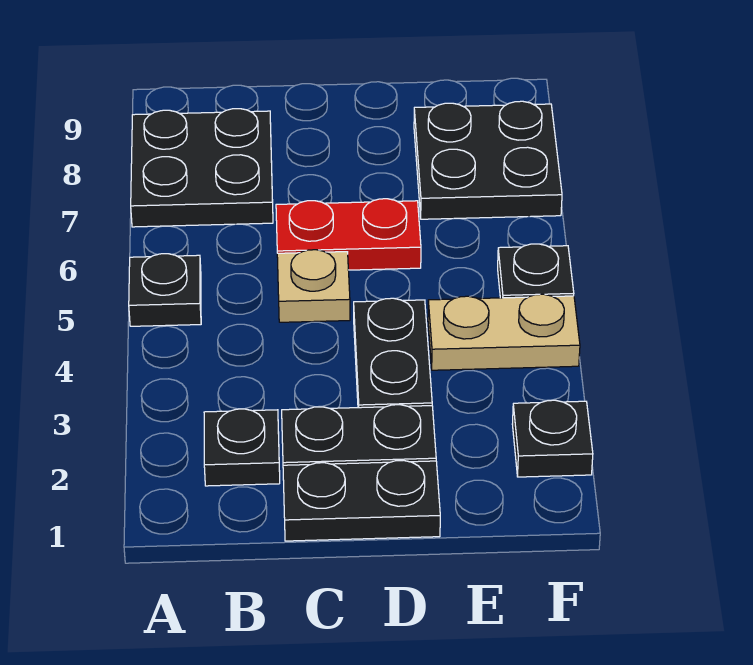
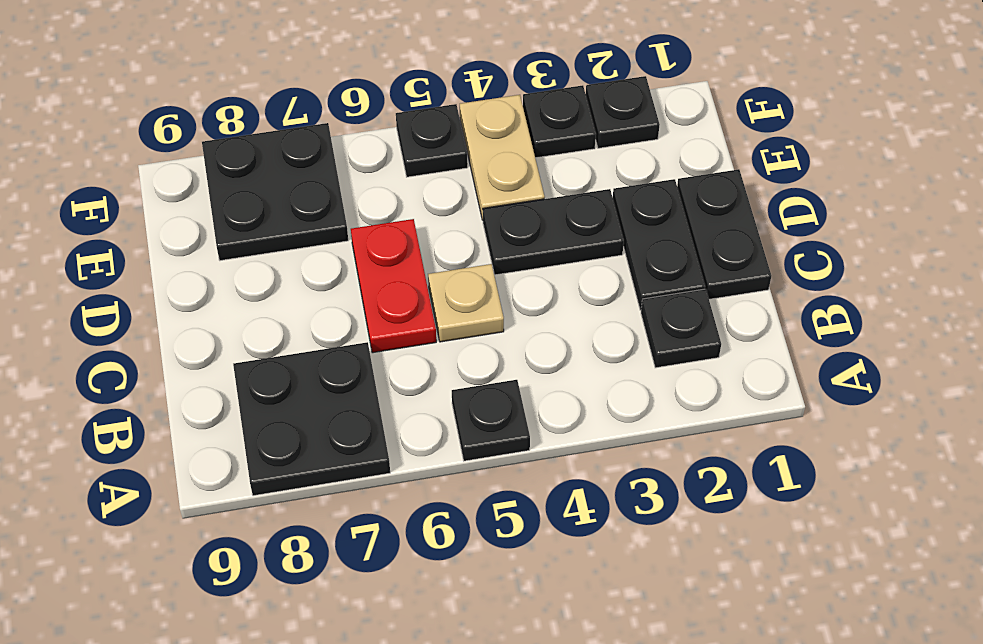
none -> black 1x1 plate [523,85,596,158]

